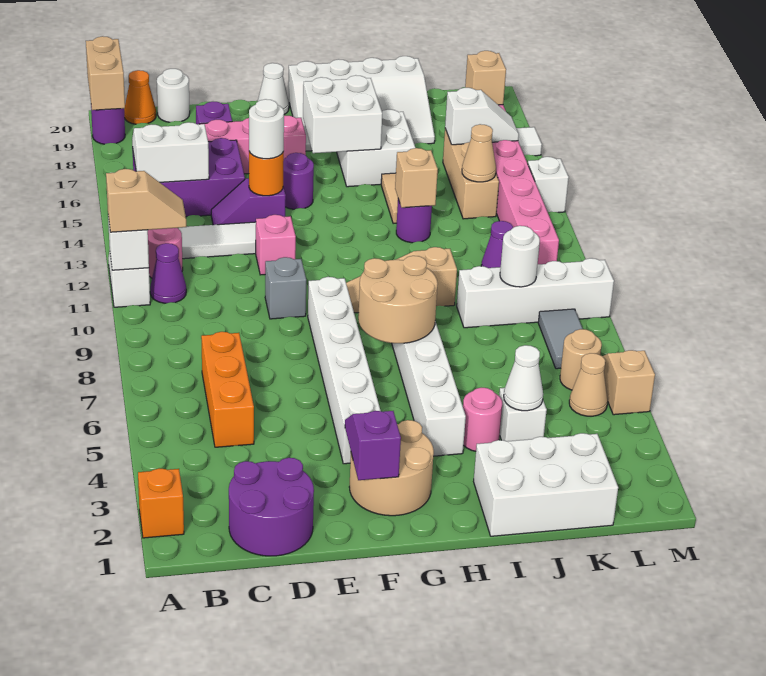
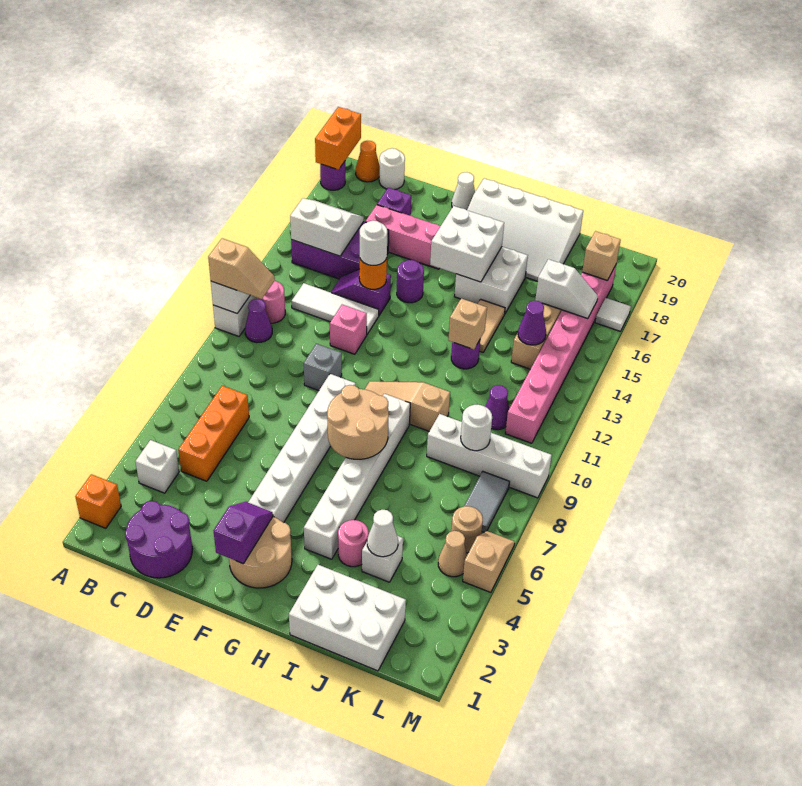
tan 1x2 brick [86,36,125,110] -> orange 1x2 brick [315,107,361,170]
tan 1x1 cone [462,124,496,182] -> purple 1x1 cone [518,301,546,345]
white 1x1 brick [528,157,569,213] -> white 1x1 brick moved to [135,440,179,493]

